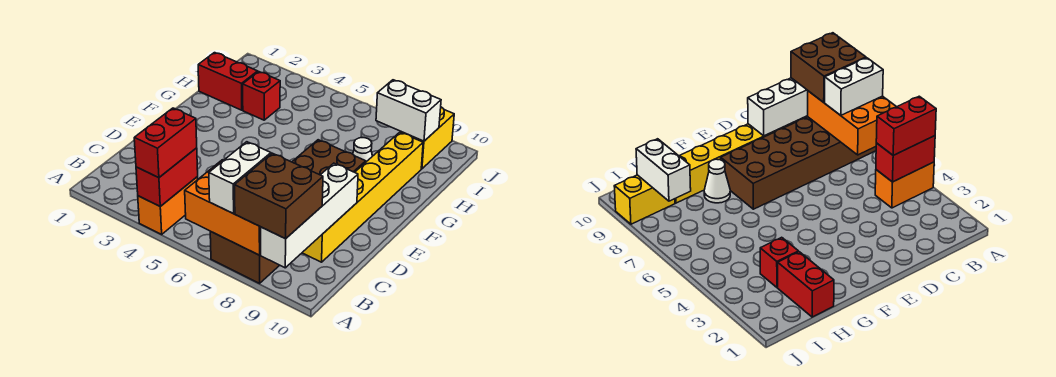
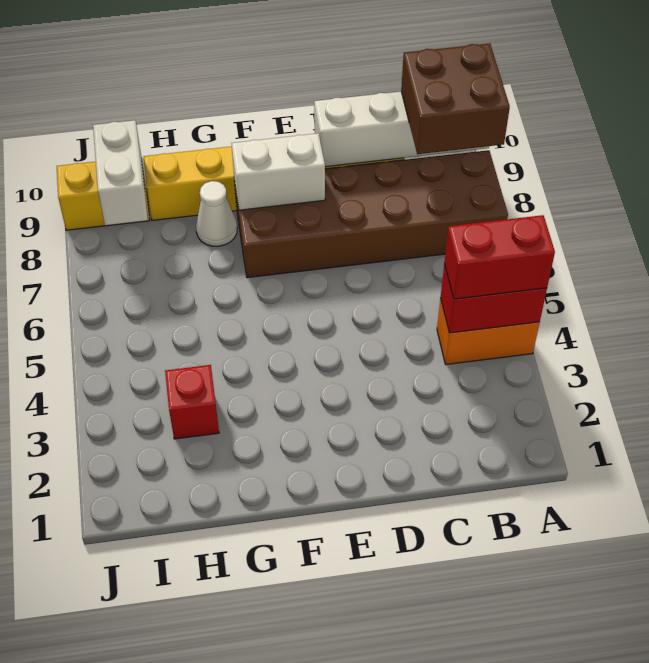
orange 2x3 brick [185,160,261,255] -> none
white 1x2 brick [209,142,271,214] -> white 1x2 brick moved to [231,133,325,210]
red 1x2 brick [198,53,258,110] -> none

